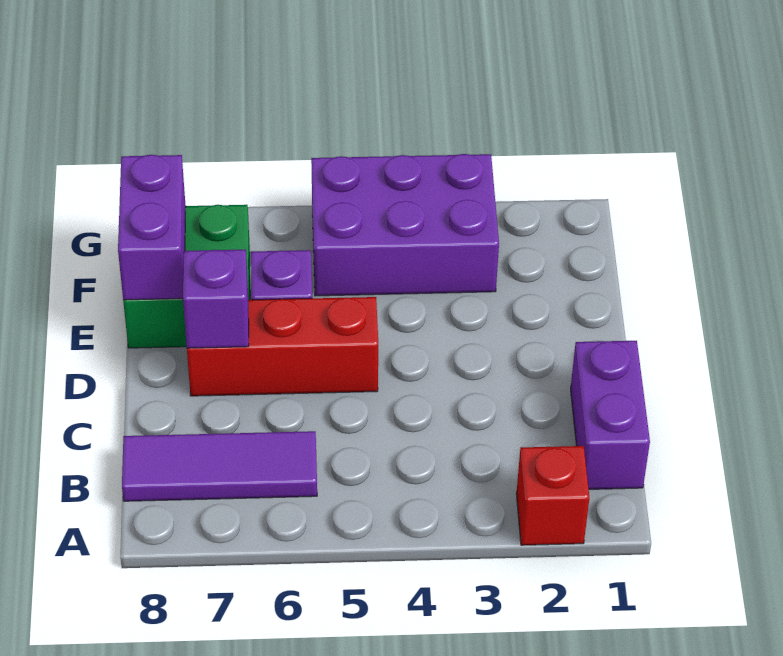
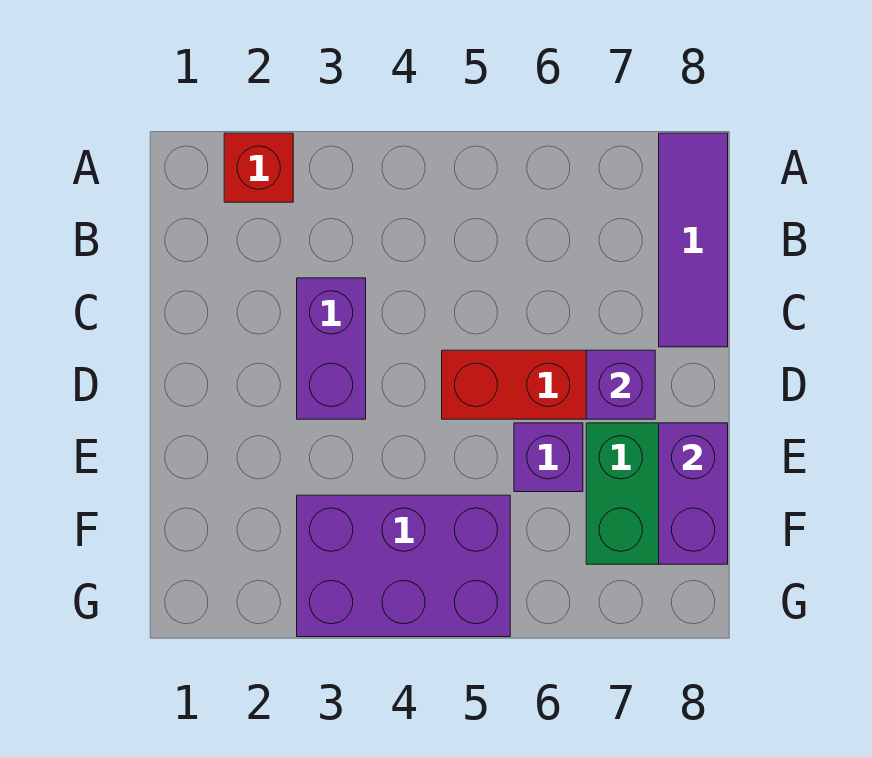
purple 1x2 brick [571,341,650,489] -> purple 1x2 brick moved to [297,278,366,419]
purple 1x3 tile [122,431,317,501] -> purple 1x3 tile turned to [659,133,728,347]

